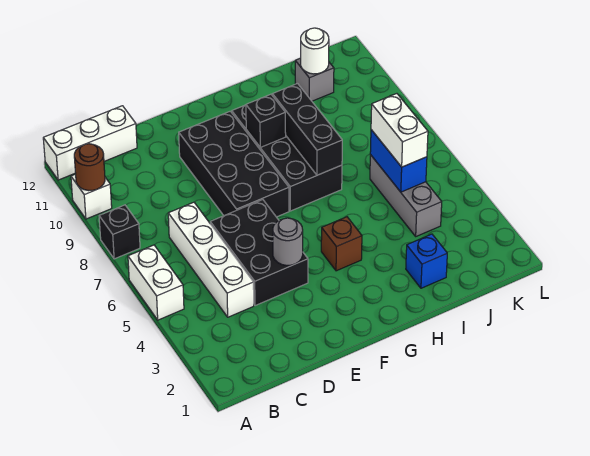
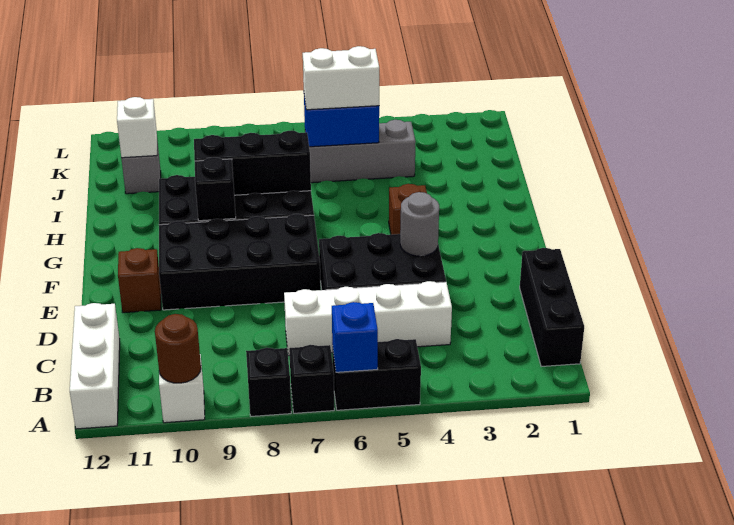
white 1x2 brick [128,245,184,320] -> black 1x2 brick [332,339,421,410]
none -> black 1x1 brick [289,345,334,413]
none -> black 1x3 brick [520,248,584,367]
none -> brown 1x1 brick [118,248,161,313]
blue 1x1 brick [406,234,447,288] -> blue 1x1 brick moved to [332,302,378,372]
white 1x1 round brick [301,28,329,74] -> white 1x1 brick [117,97,157,158]

